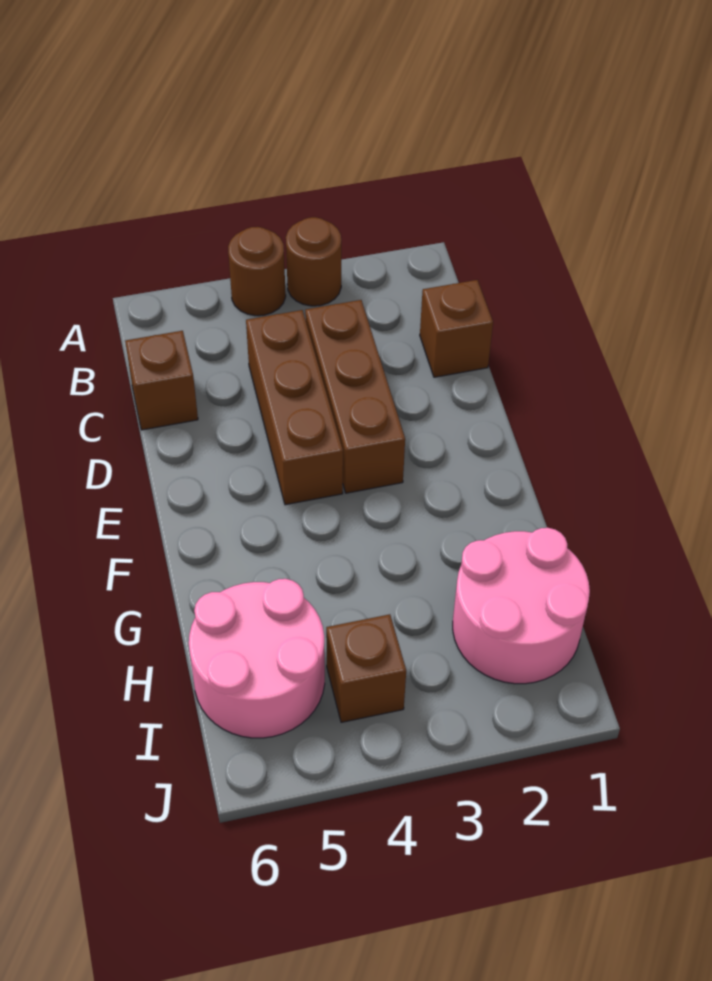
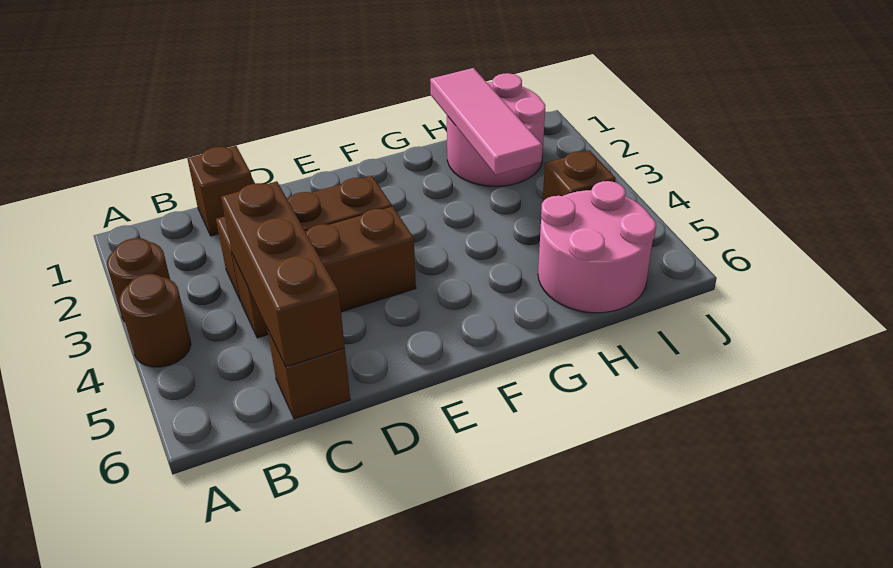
none -> brown 1x3 brick [221,181,345,367]
none -> pink 1x3 tile [430,68,542,175]

